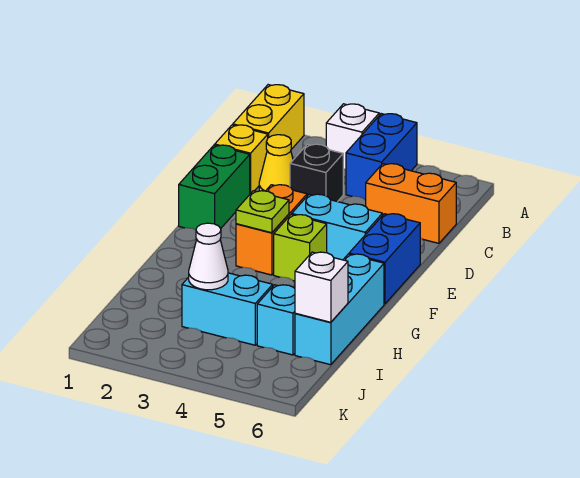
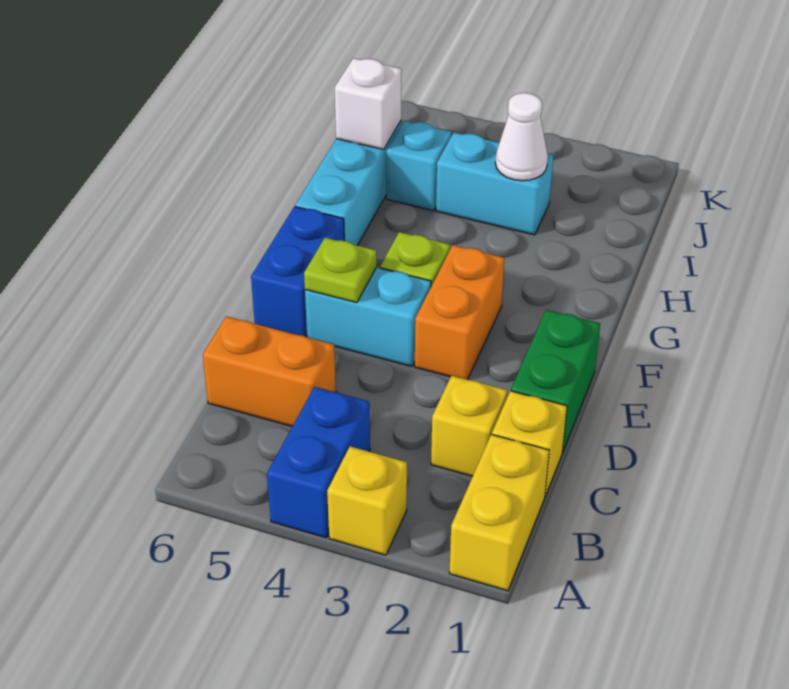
white 1x1 brick [326,104,379,170] -> yellow 1x1 brick [327,446,407,555]
yellow 1x1 cone [259,135,293,191] -> yellow 1x1 brick [431,376,507,476]
black 1x1 brick [290,144,343,202] -> none
lime 1x1 plate [236,191,289,233] -> lime 1x1 plate moved to [304,238,377,303]

